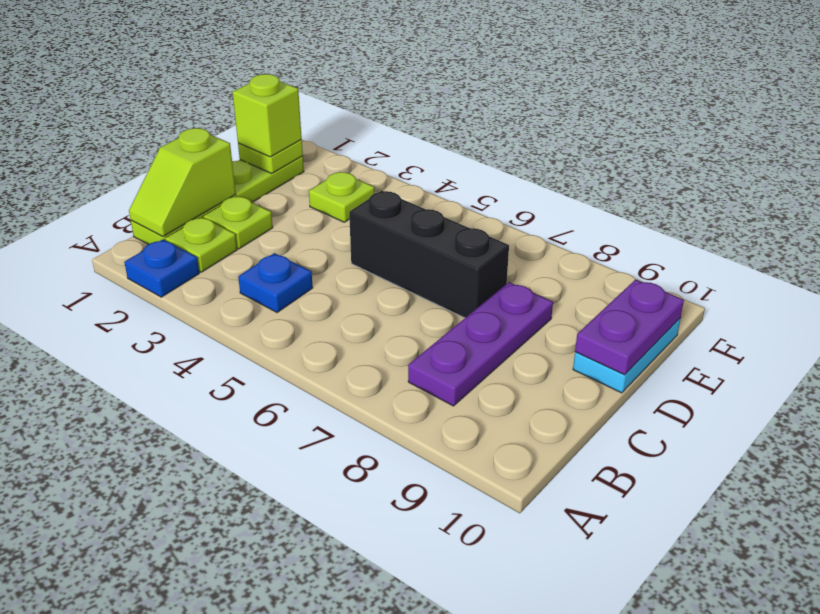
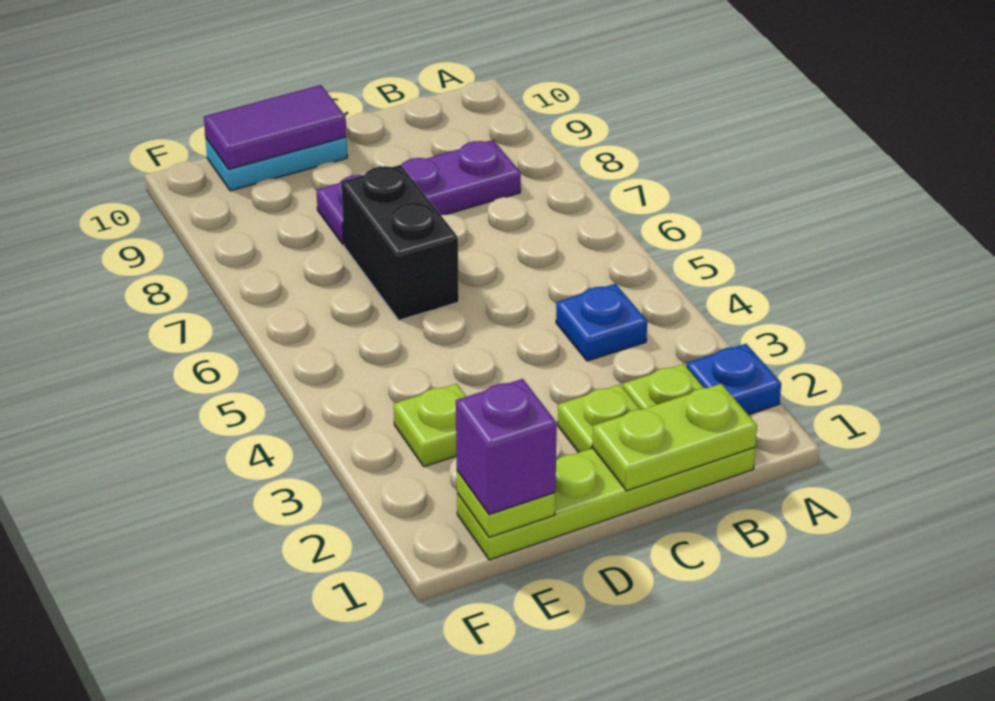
lime 1x2 slope [129,128,236,237] -> lime 1x2 plate [592,384,757,491]
black 1x3 brick [349,191,509,318] -> black 1x2 brick [341,165,459,320]
purple 1x2 plate [575,279,684,375] -> purple 1x2 tile [204,85,346,169]
lime 1x1 brick [232,74,302,157] -> purple 1x1 brick [456,379,557,514]

